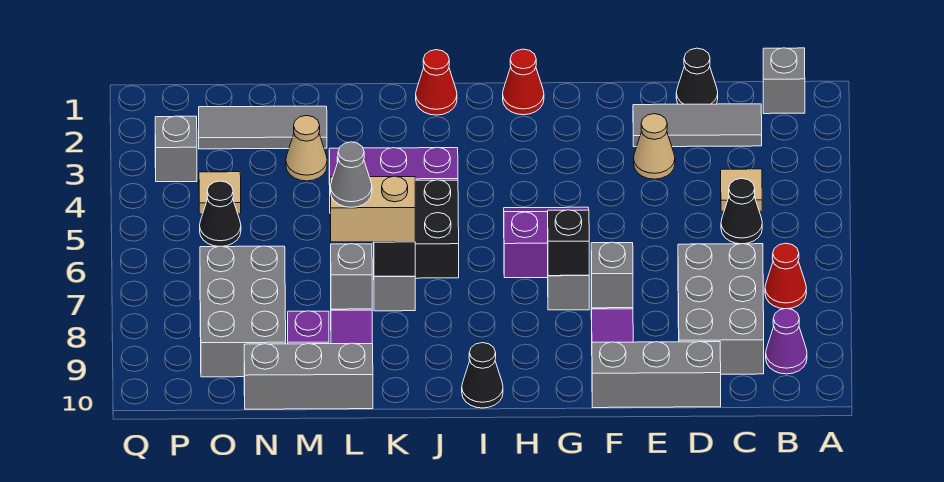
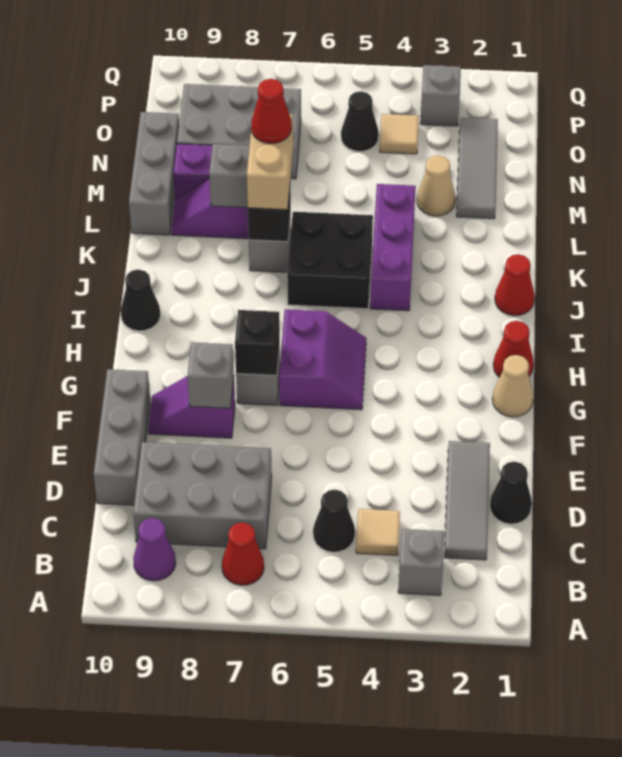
grey 1x1 brick [763,48,805,114] -> grey 1x1 brick moved to [398,529,444,595]
tan 1x1 cone [634,114,675,179] -> tan 1x1 cone moved to [492,355,533,417]
grey 1x1 cone [330,142,372,207] -> red 1x1 cone [251,79,291,143]

